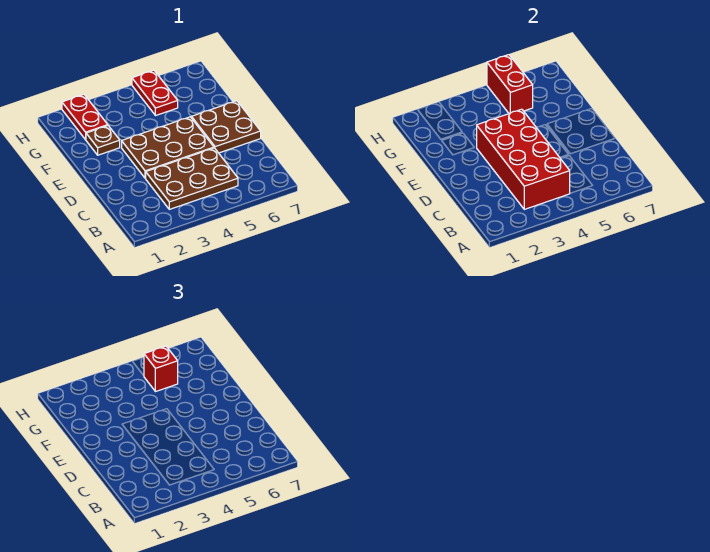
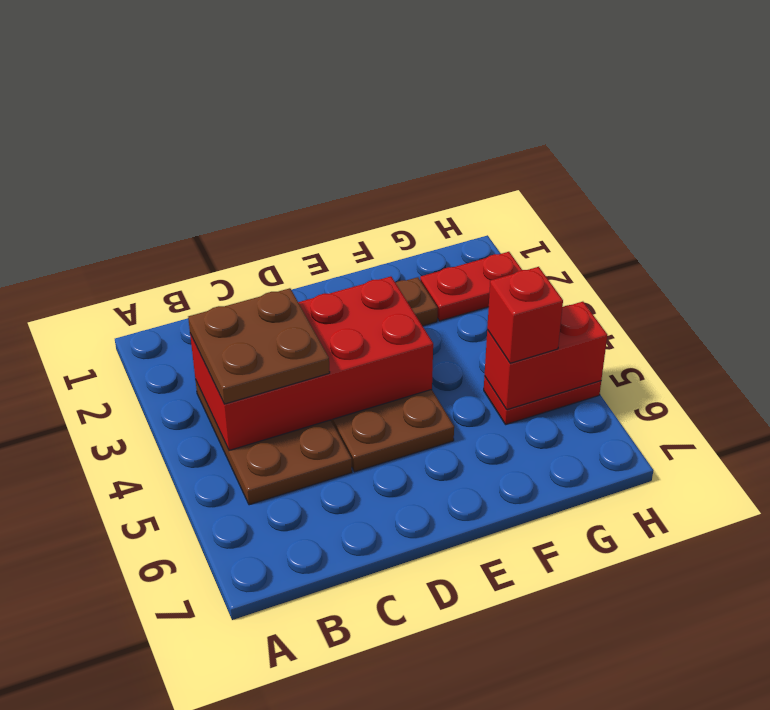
brown 2x2 plate [191,101,261,153] -> brown 2x2 plate moved to [188,288,330,404]

